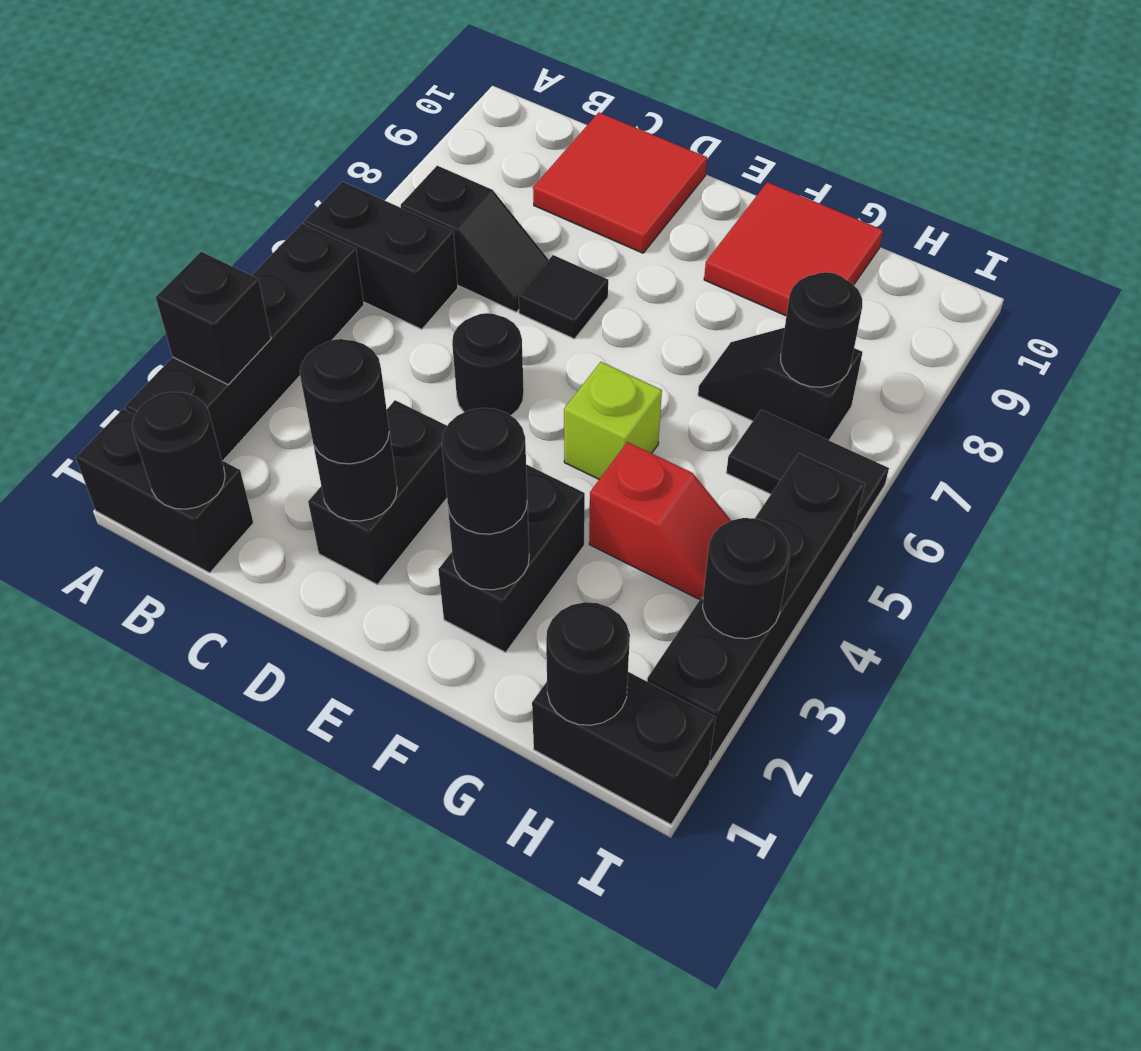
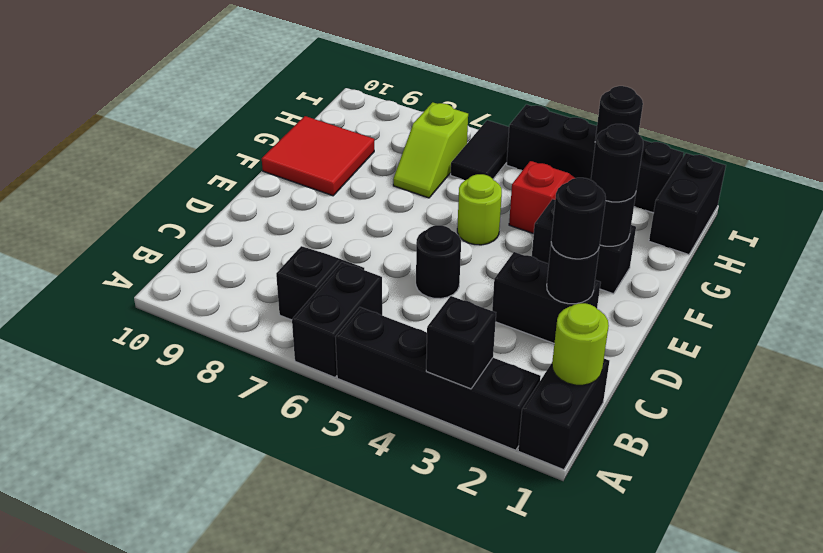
black 1x1 round brick [132,392,225,509] -> lime 1x1 round brick [552,303,609,385]
red 2x2 tile [533,113,707,253] -> none
black 1x1 tile [519,255,608,339] -> none
lime 1x1 brick [564,362,662,479] -> lime 1x1 round brick [457,174,502,245]
black 1x2 slope [698,328,862,440] -> lime 1x2 slope [393,102,468,198]
black 1x1 round brick [546,602,630,725] -> none
black 1x1 round brick [781,272,862,387] -> none

